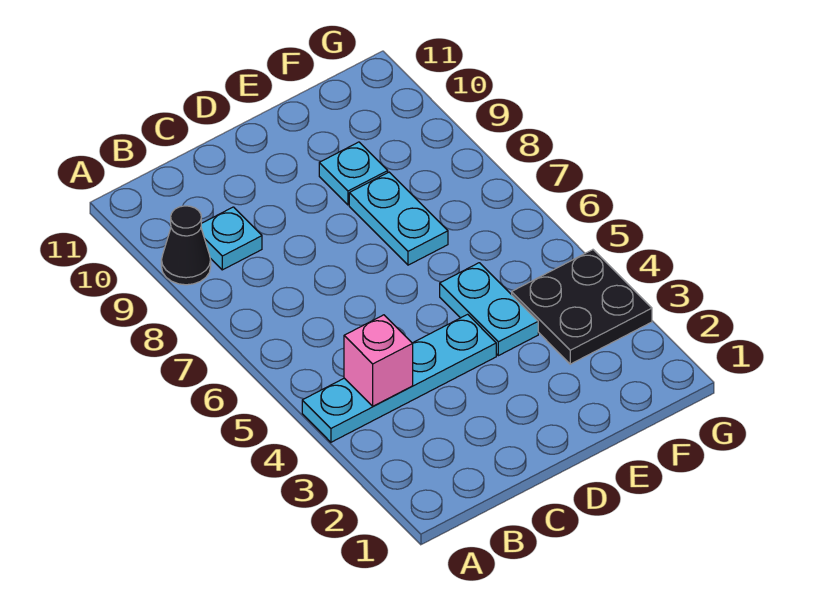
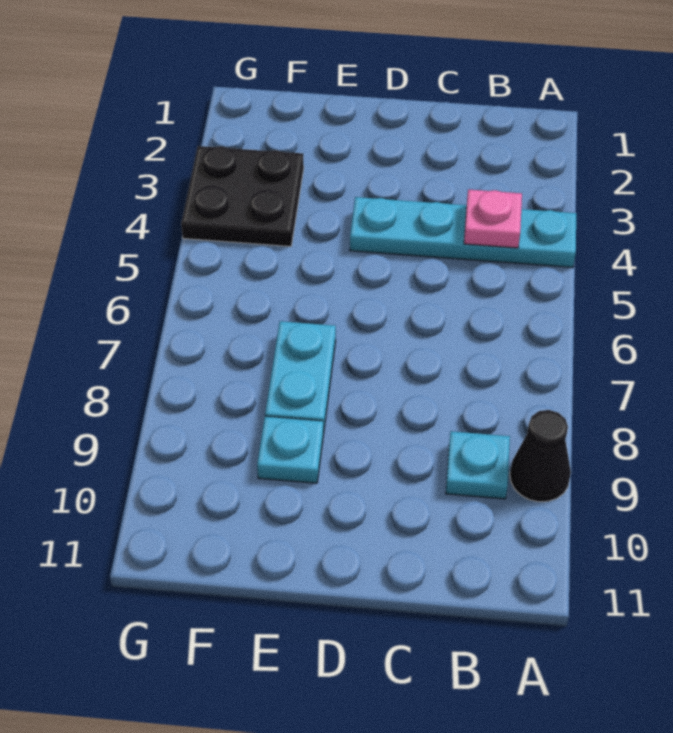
pink 1x1 brick [344,315,413,406] -> pink 1x1 plate [464,189,522,248]
cyan 1x2 plate [440,263,538,356] -> none

